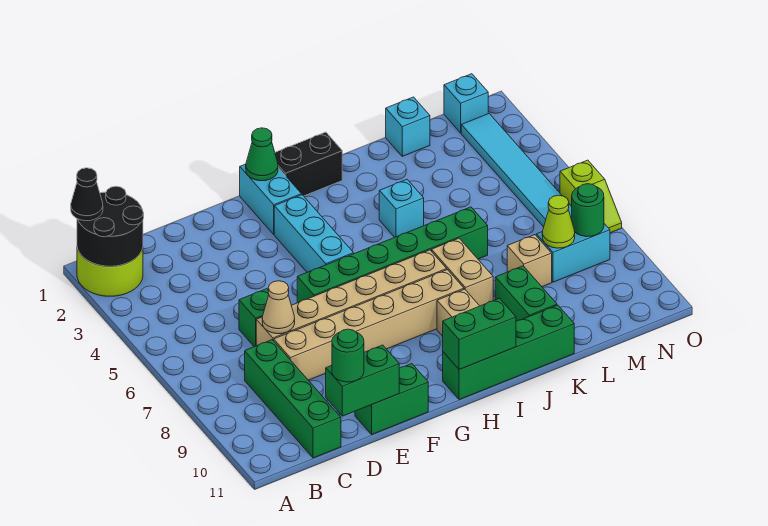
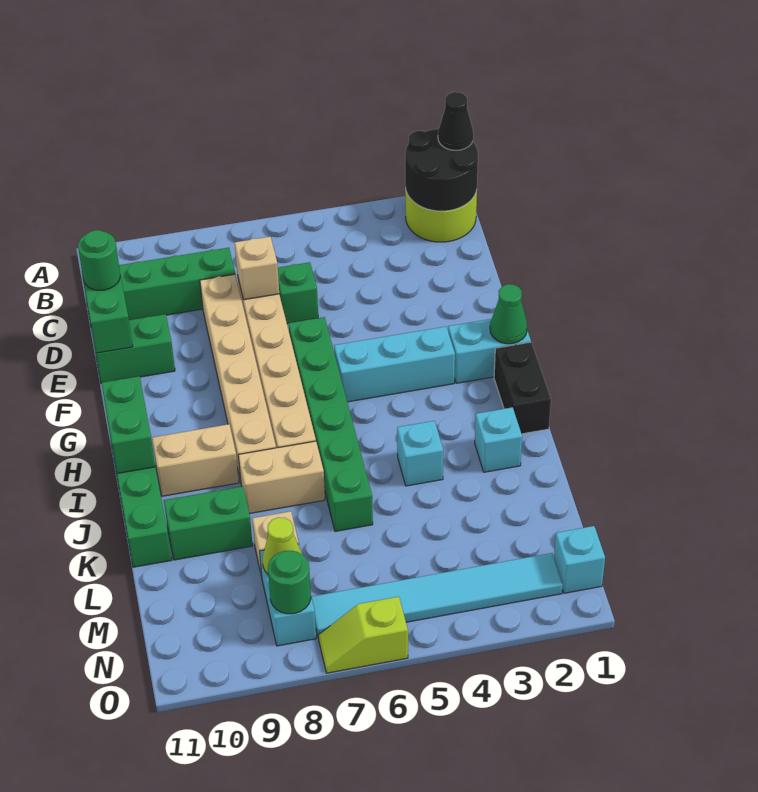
tan 1x1 cone [262,281,295,334] -> tan 1x1 brick [235,237,279,300]
green 1x2 brick [355,364,428,434] -> green 1x2 brick turned to [94,314,175,383]
cyan 1x1 brick [386,97,430,156] -> cyan 1x1 brick moved to [475,407,522,472]

